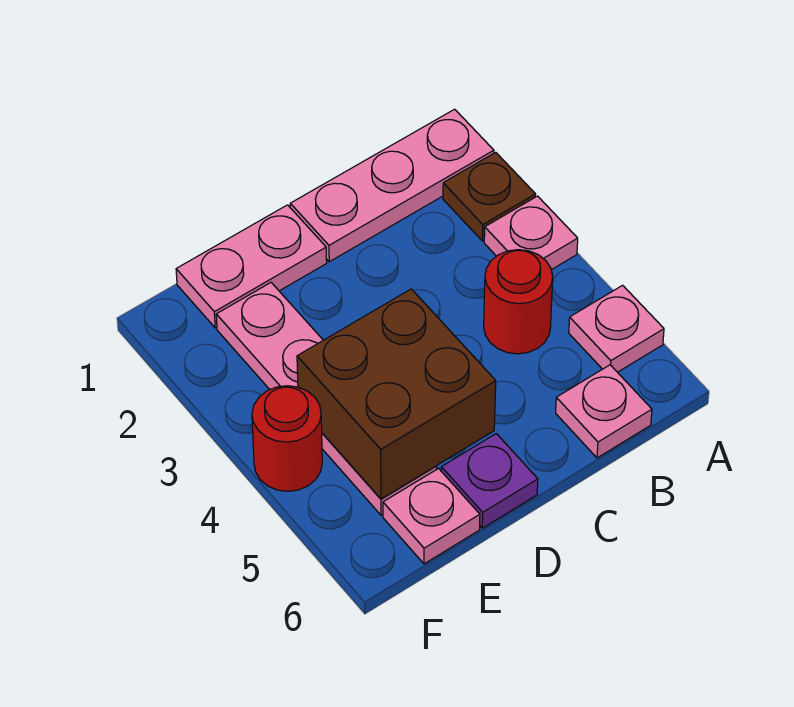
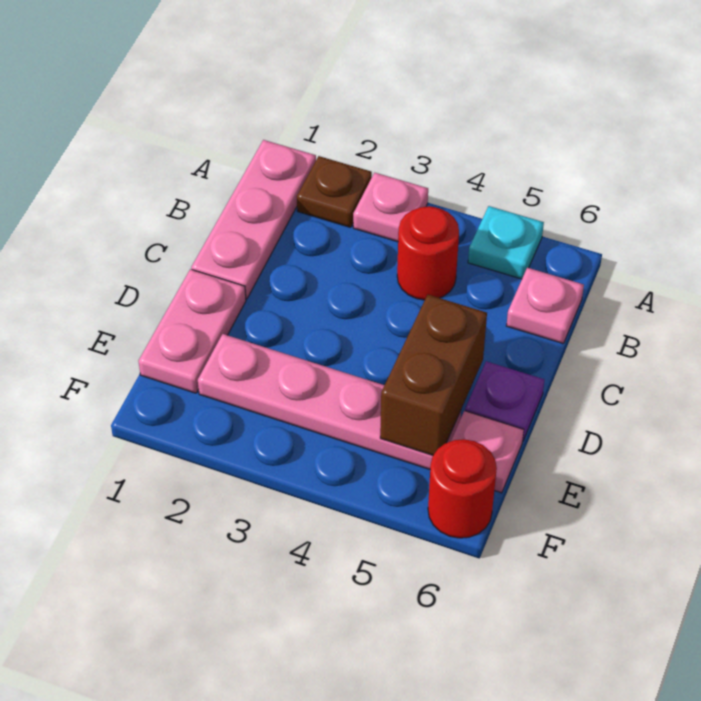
pink 1x1 plate [569,285,664,372] -> cyan 1x1 plate [468,206,544,279]
brown 2x2 brick [297,289,496,499] -> brown 1x2 brick [380,295,487,455]
red 1x1 round brick [252,386,322,491] -> red 1x1 round brick moved to [428,439,497,538]

